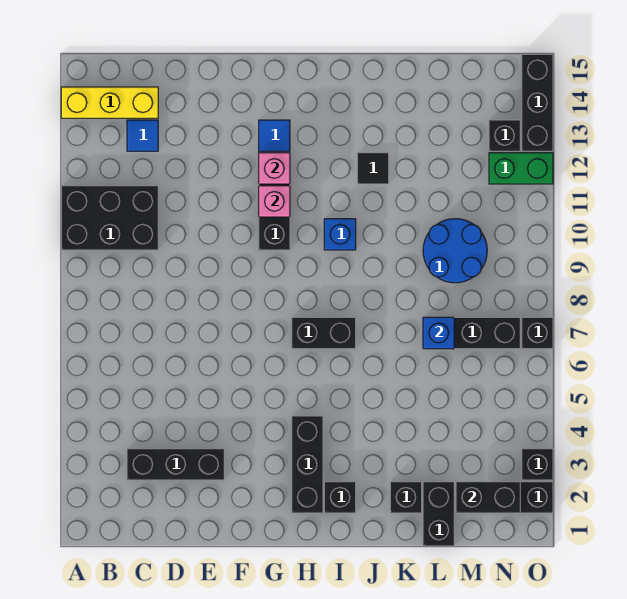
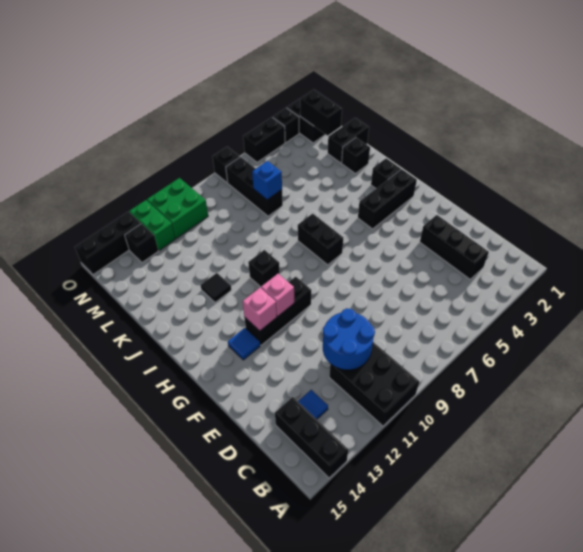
yellow 1x3 brick [61,87,158,118] -> black 1x3 brick [275,397,348,478]
blue 1x1 brick [324,219,356,250] -> black 1x1 brick [248,250,280,287]
blue 2x2 round brick [423,219,487,283] -> blue 2x2 round brick moved to [323,308,375,370]
none -> green 2x2 brick [147,178,208,238]
none -> black 1x2 brick [243,117,285,162]

